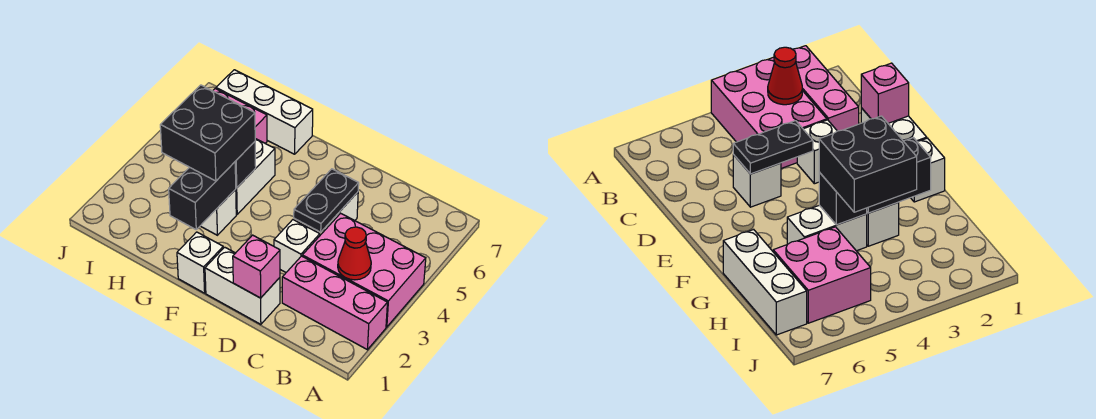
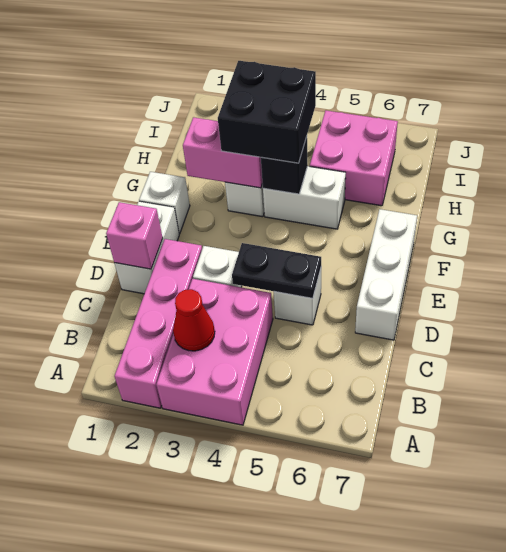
pink 1x3 brick [282,256,387,350] -> pink 1x4 brick [115,239,202,408]
black 1x2 brick [169,162,236,229] -> pink 1x2 brick [183,117,262,188]
white 1x3 brick [216,70,313,154] -> white 1x3 brick moved to [355,209,417,340]

